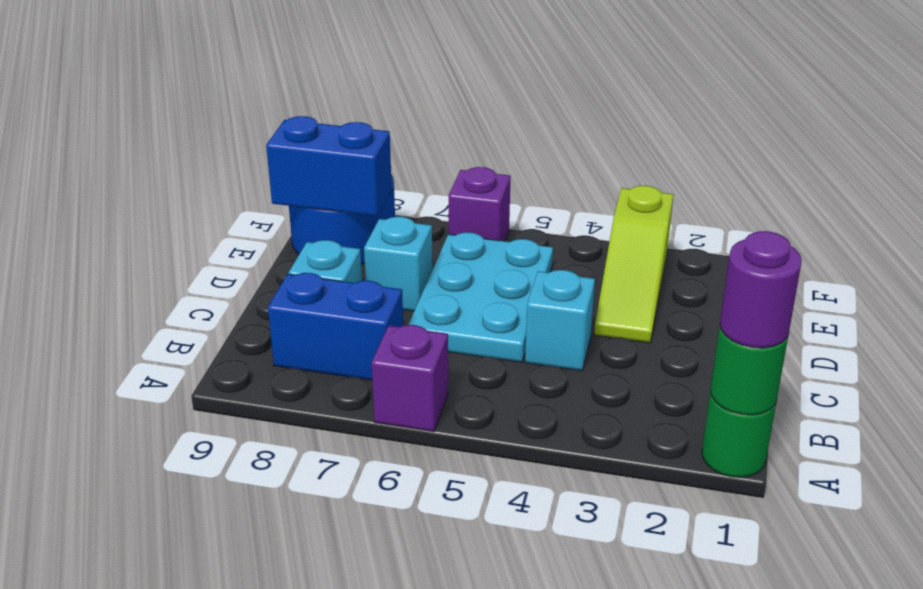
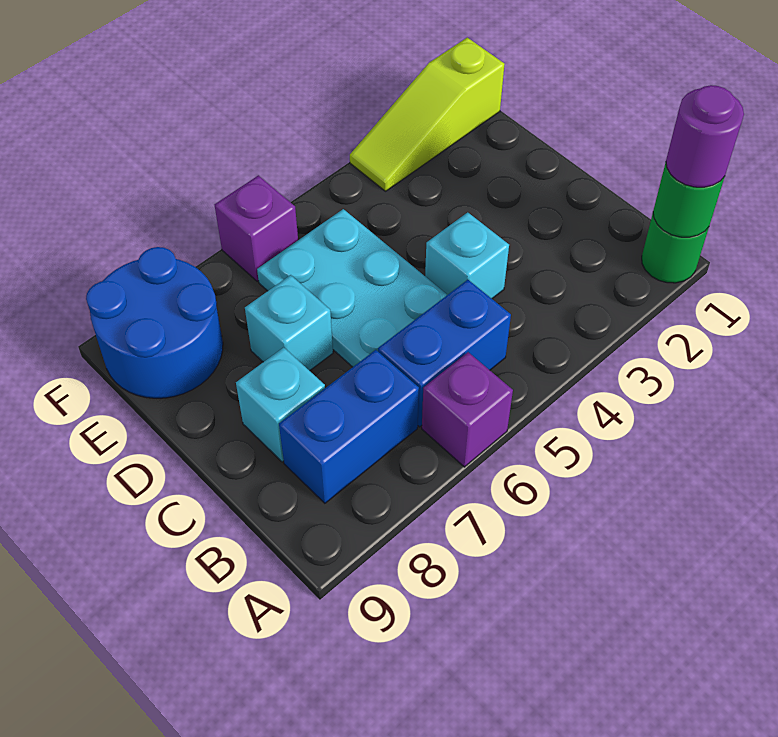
lime 1x3 slope [594,186,674,343] -> lime 1x3 slope turned to [350,38,505,191]
blue 1x2 brick [266,116,392,216] -> blue 1x2 brick moved to [378,280,511,427]

